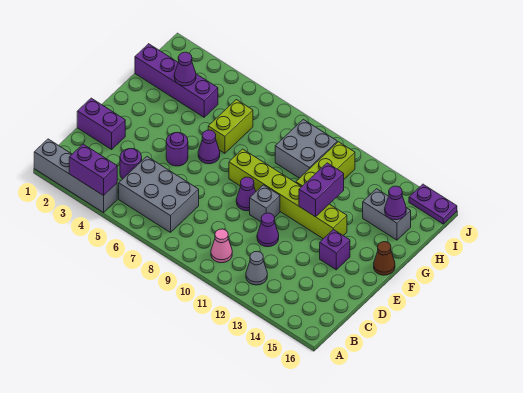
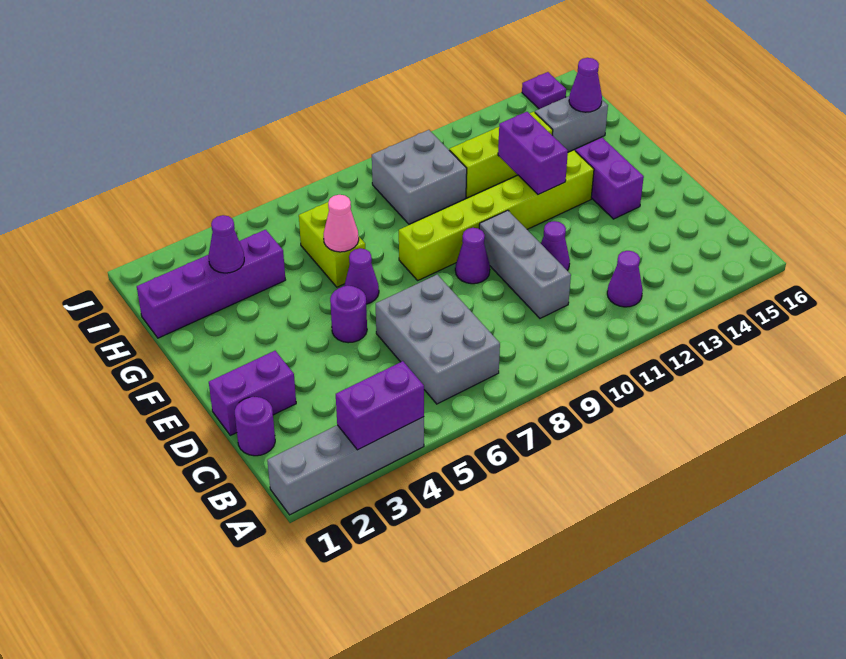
grey 2x3 brick [119,157,199,232] -> grey 2x3 brick turned to [376,275,500,404]
pink 1x1 cone [211,229,232,263] -> pink 1x1 cone moved to [324,195,359,252]
grey 1x1 cone [246,251,267,285] -> purple 1x1 cone [607,251,643,307]
purple 1x1 round brick [120,149,142,179] -> purple 1x1 round brick moved to [235,397,275,456]
grey 1x1 brick [250,185,280,222] -> grey 1x3 brick [479,210,571,318]
purple 1x1 brick [320,229,350,270] -> purple 1x2 brick [575,138,644,219]
brown 1x1 cone [374,242,395,275] -> none
lime 1x3 brick [296,142,355,186] -> lime 1x3 brick turned to [449,112,553,198]
purple 1x2 plate [409,184,457,224] -> purple 1x1 plate [522,72,566,109]

